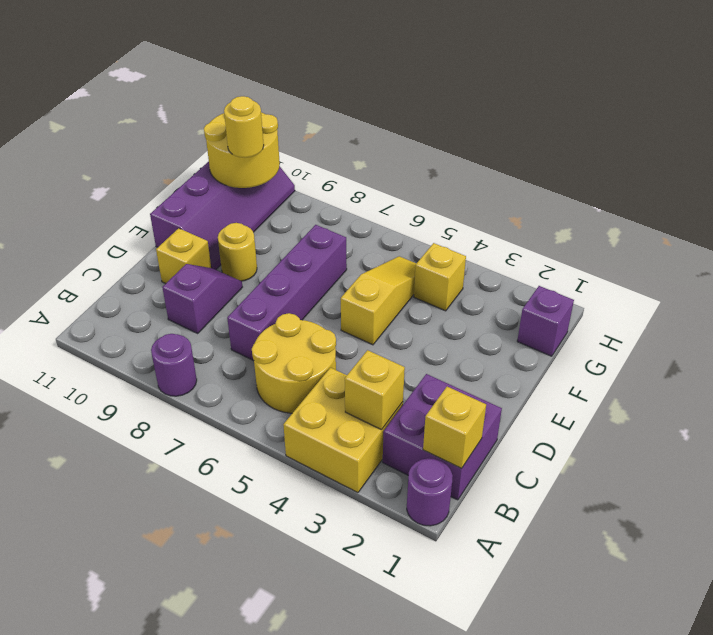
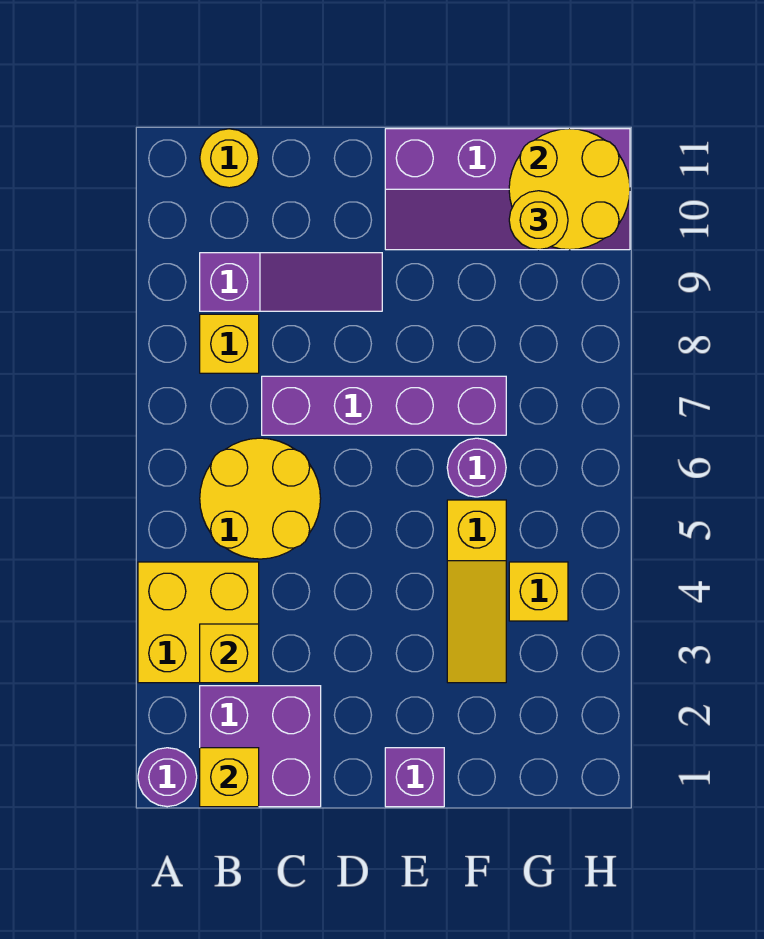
purple 1x1 round brick [151,334,197,396] -> purple 1x1 round brick moved to [447,438,506,497]
purple 1x2 slope [162,264,242,333] -> purple 1x3 slope [200,253,382,311]
yellow 1x1 brick [156,228,211,284] -> yellow 1x1 brick moved to [200,314,259,373]
yellow 1x3 slope [341,256,417,345] -> yellow 1x3 slope turned to [447,500,506,683]
yellow 1x1 round brick [218,223,257,281] -> yellow 1x1 round brick moved to [200,129,259,188]
purple 1x1 brick [517,286,574,356] -> purple 1x1 brick moved to [385,748,444,807]

